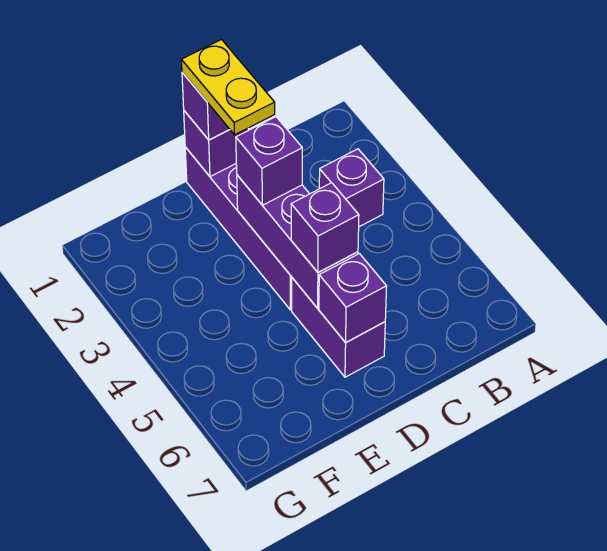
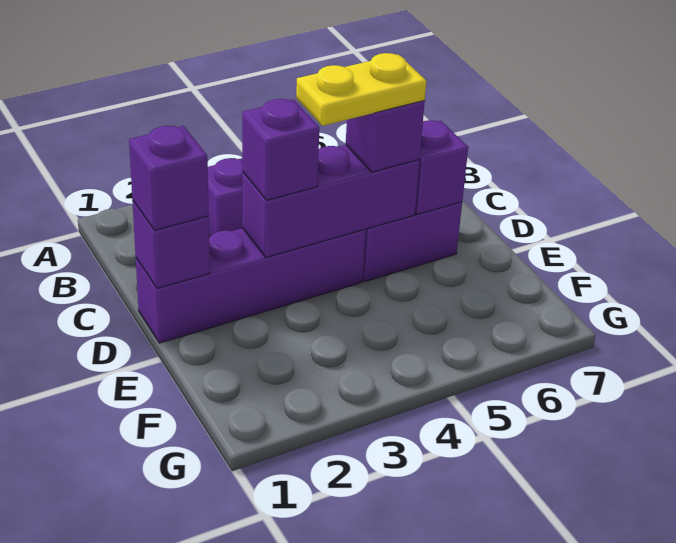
yellow 1x2 plate [181,40,275,135] -> yellow 1x2 plate moved to [296,53,426,126]

